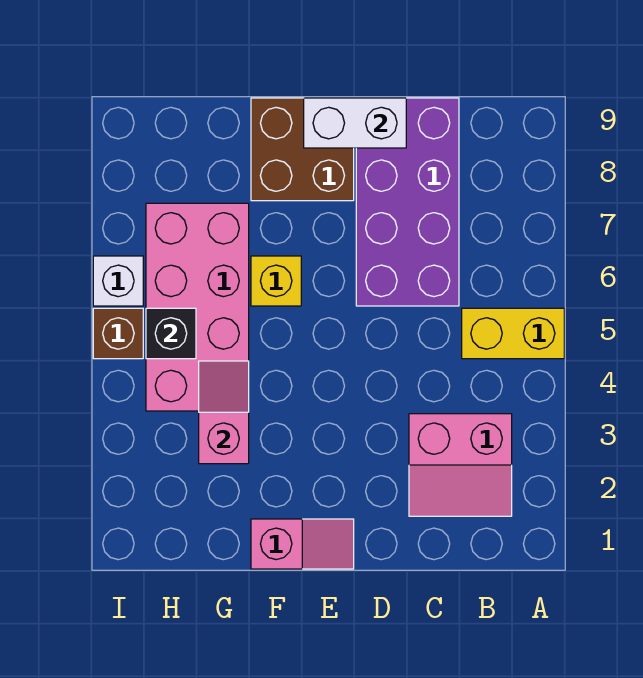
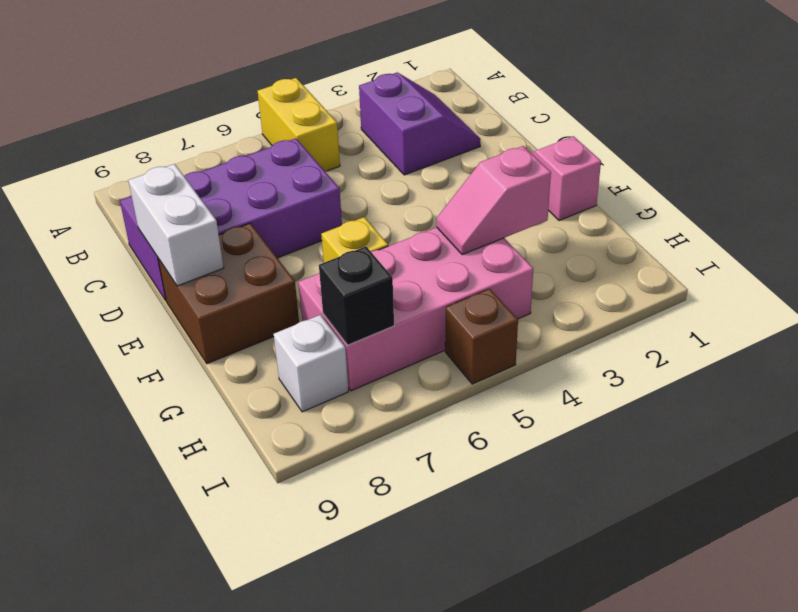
pink 2x2 slope [409,414,512,516] -> purple 2x2 slope [359,72,480,175]
black 1x1 brick [146,308,196,359] -> black 1x1 brick moved to [319,247,394,345]
white 1x1 brick [93,256,143,306] -> white 1x1 brick moved to [274,315,348,412]

